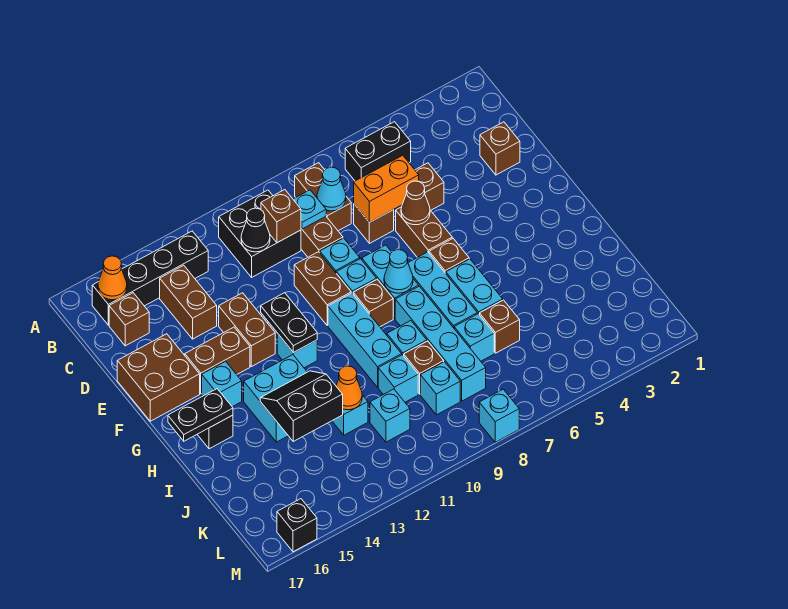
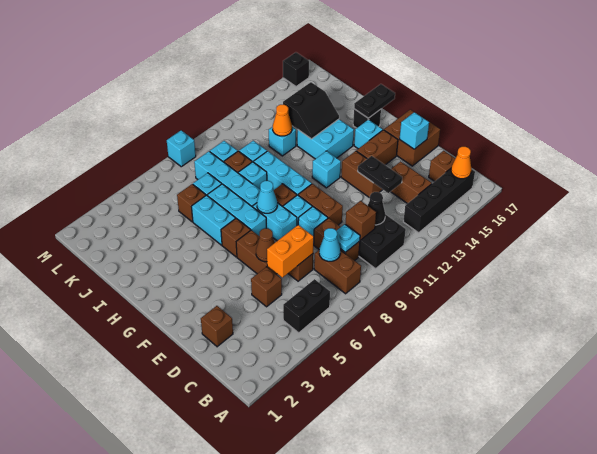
black 1x2 plate [261,293,317,353] -> black 1x2 plate moved to [358,156,402,193]
cyan 1x1 brick [370,389,410,442] -> cyan 1x1 brick moved to [400,112,429,149]

